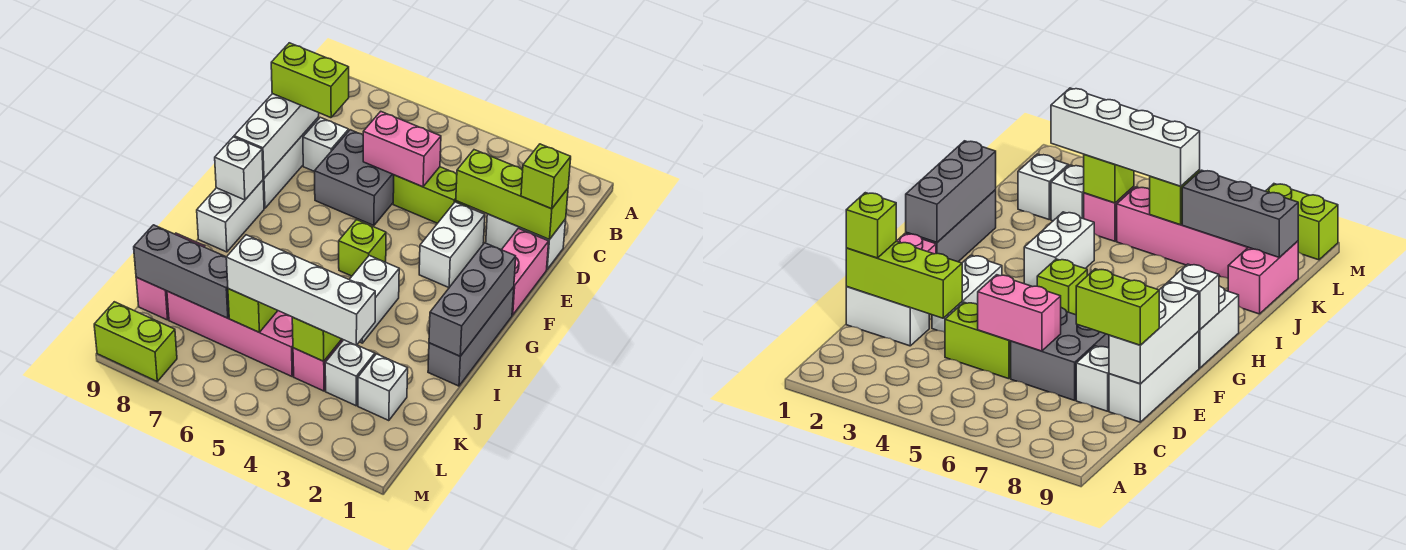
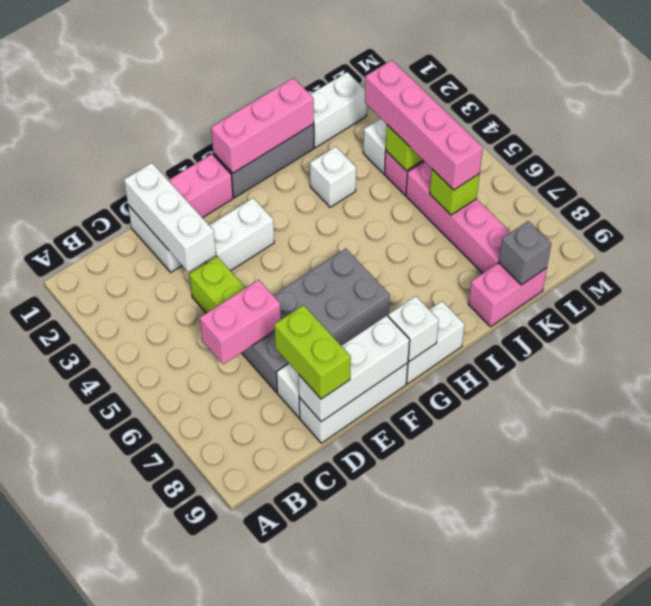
lime 1x3 brick [456,150,568,240] -> white 1x3 brick [124,163,216,272]
lime 1x1 brick [521,144,571,209] -> none
pink 1x2 brick [363,112,441,187] -> pink 1x2 brick turned to [200,280,281,365]
grey 2x2 brick [315,130,394,226] -> grey 2x4 brick [242,249,390,392]
grey 1x3 brick [429,243,516,356] -> pink 1x3 brick [211,78,314,173]
lime 1x1 brick [339,220,386,276] -> none
white 1x2 brick [349,255,399,343] -> white 1x2 brick moved to [310,72,367,148]
white 1x1 brick [358,354,408,421] -> white 1x1 brick moved to [310,147,356,207]
white 1x4 brick [226,235,375,345] -> pink 1x4 brick [365,60,483,190]
grey 1x3 brick [134,225,229,318] -> grey 1x1 brick [499,221,551,285]
lime 1x2 brick [94,302,177,381] -> none

